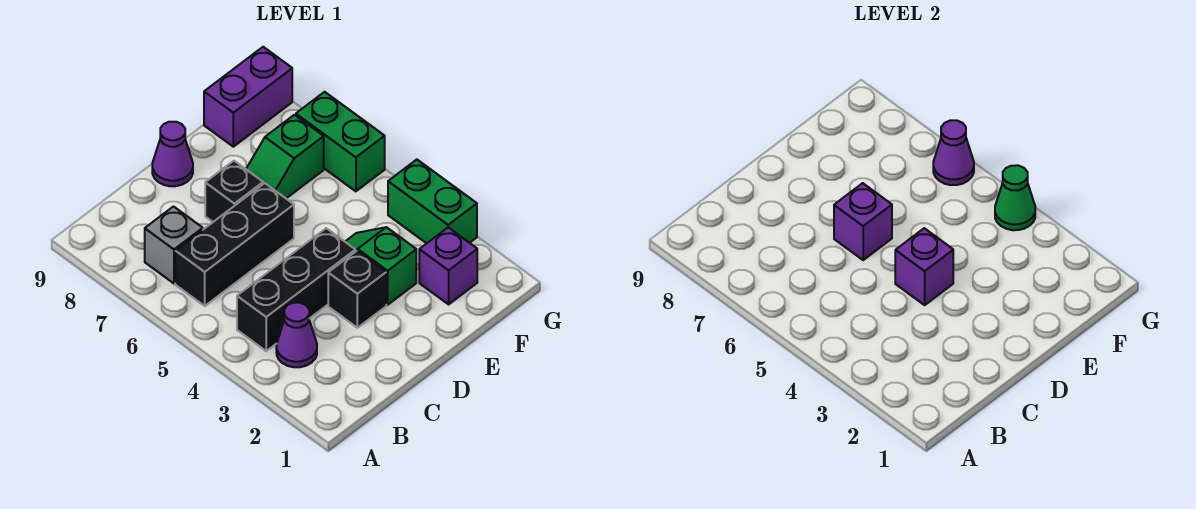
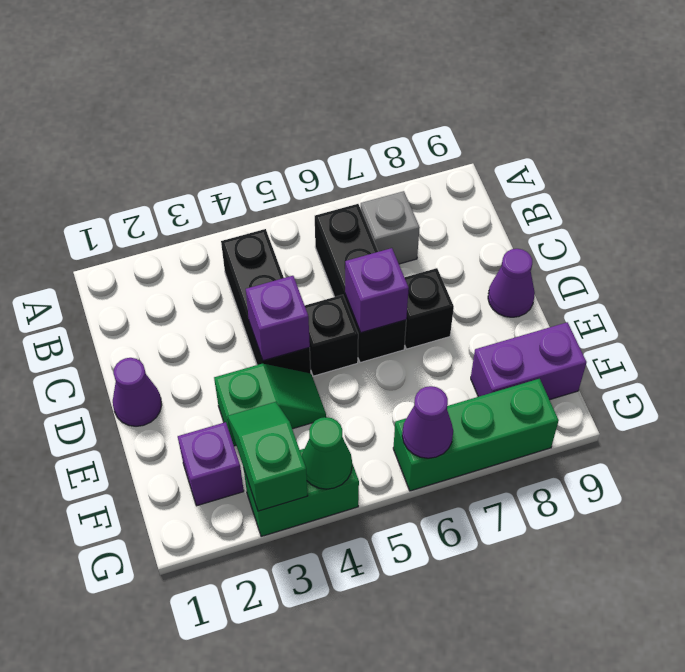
purple 1x1 cone [276,303,317,367] -> purple 1x1 cone moved to [113,358,162,426]
black 1x1 brick [328,251,386,328] -> black 1x1 brick moved to [305,295,358,376]
green 1x2 slope [246,115,324,198] -> green 1x2 slope moved to [228,402,308,511]
purple 1x2 brick [204,47,292,147] -> purple 1x2 brick turned to [471,322,586,400]
green 1x2 brick [296,92,385,191] -> green 1x3 brick [393,379,559,491]

